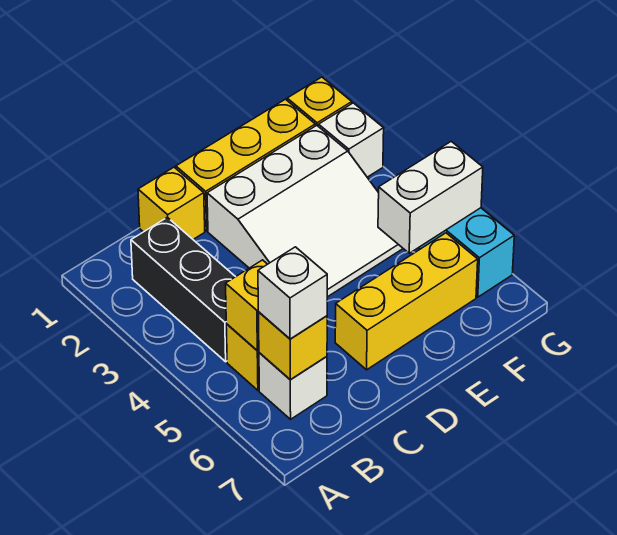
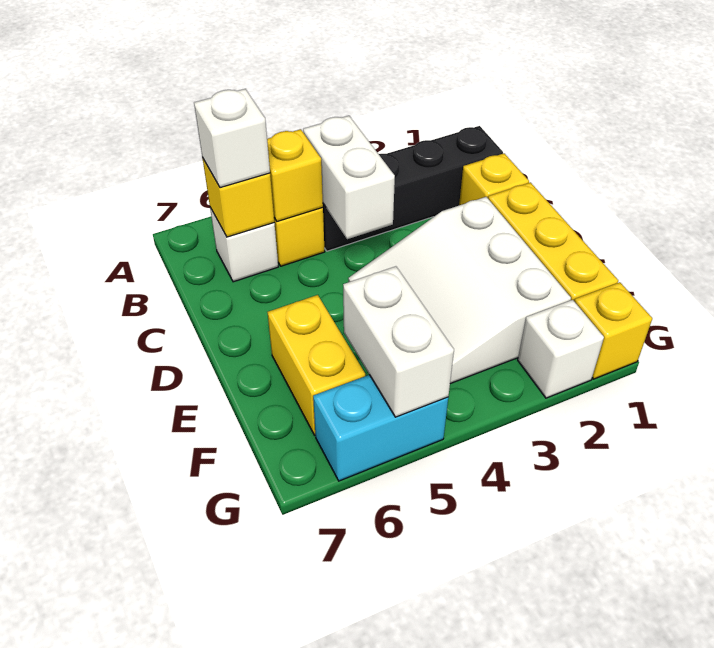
black 1x3 brick [131,217,235,362] -> black 1x4 brick [323,126,503,251]
none -> white 1x2 brick [303,116,395,239]
yellow 1x3 brick [335,233,478,370] -> yellow 1x2 brick [268,295,365,435]

